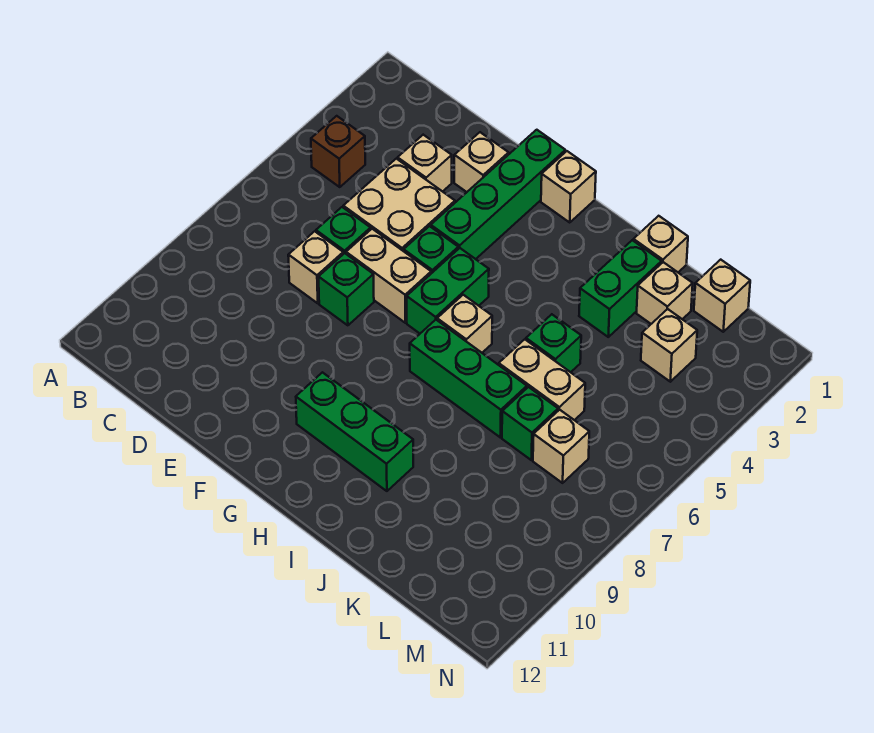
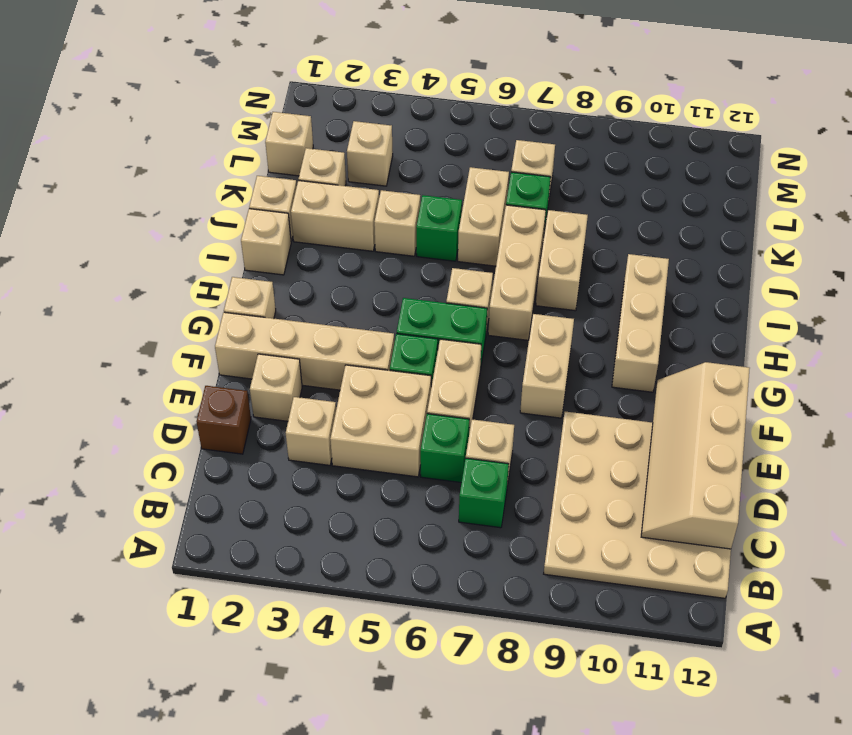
brown 1x1 brick [311,116,365,187] -> brown 1x1 brick moved to [197,386,251,454]
none -> tan 4x4 plate [544,412,731,598]
none -> tan 2x4 slope [641,362,750,549]
green 1x1 brick [319,253,374,325] -> green 1x1 brick moved to [459,458,509,528]
green 1x4 brick [431,130,565,259] -> tan 1x4 brick [215,312,394,390]
none -> tan 1x2 brick [520,314,574,418]
green 1x3 brick [296,372,413,491] -> tan 1x3 brick [612,254,669,392]
green 1x3 brick [410,320,527,437] -> tan 1x3 brick [488,205,546,340]
none -> tan 1x1 brick [241,209,291,275]
none -> tan 1x2 brick [536,210,588,311]
green 1x2 brick [579,240,662,337] -> tan 1x2 brick [291,180,379,251]
none -> tan 1x1 brick [374,190,420,256]

